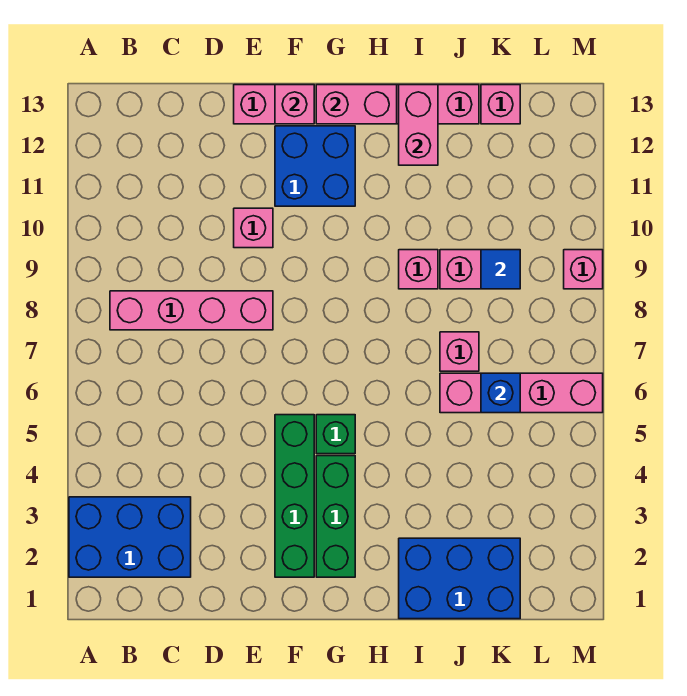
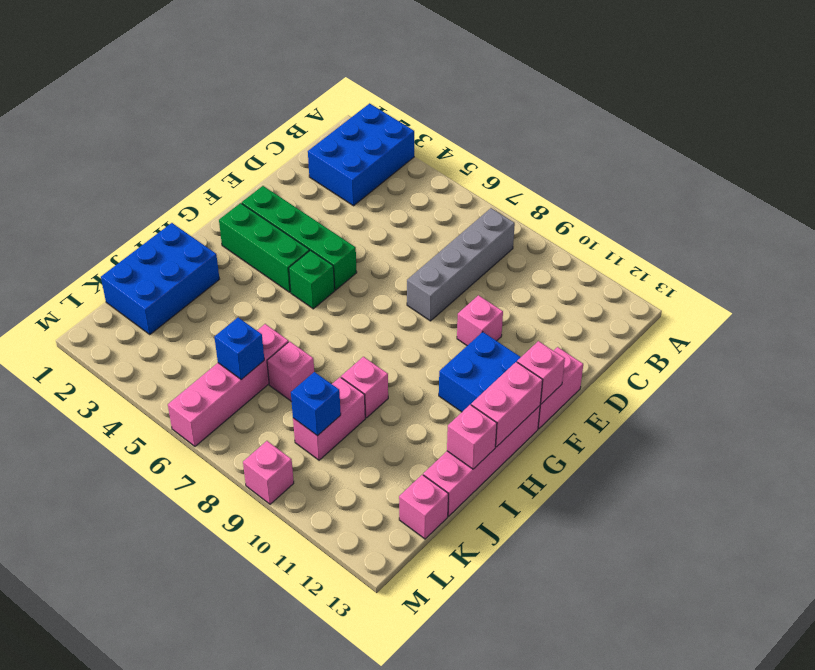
pink 1x4 brick [110,291,273,330] -> grey 1x4 brick [407,208,515,321]
pink 1x2 brick [399,85,438,165] -> pink 1x1 brick [447,405,497,469]
blue 1x1 tile [481,250,520,289] -> blue 1x1 brick [291,372,341,436]

